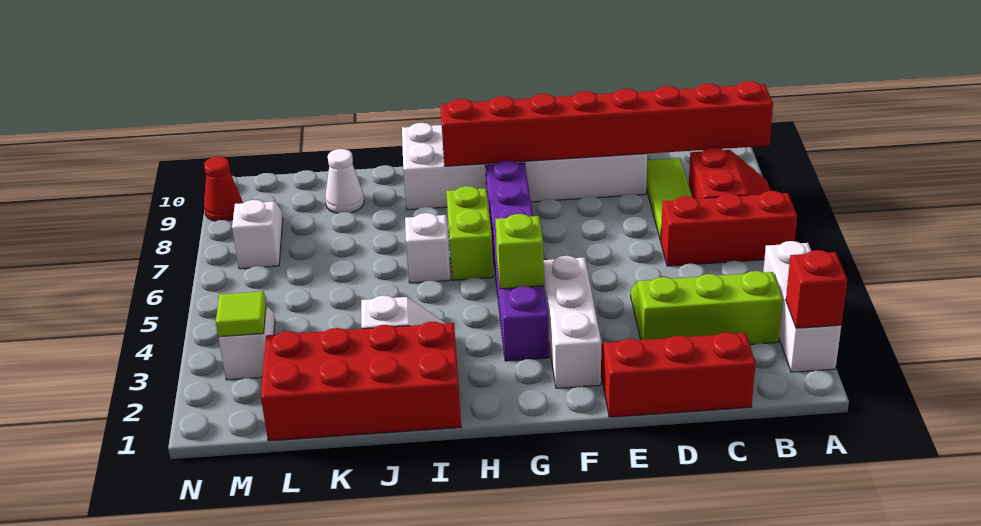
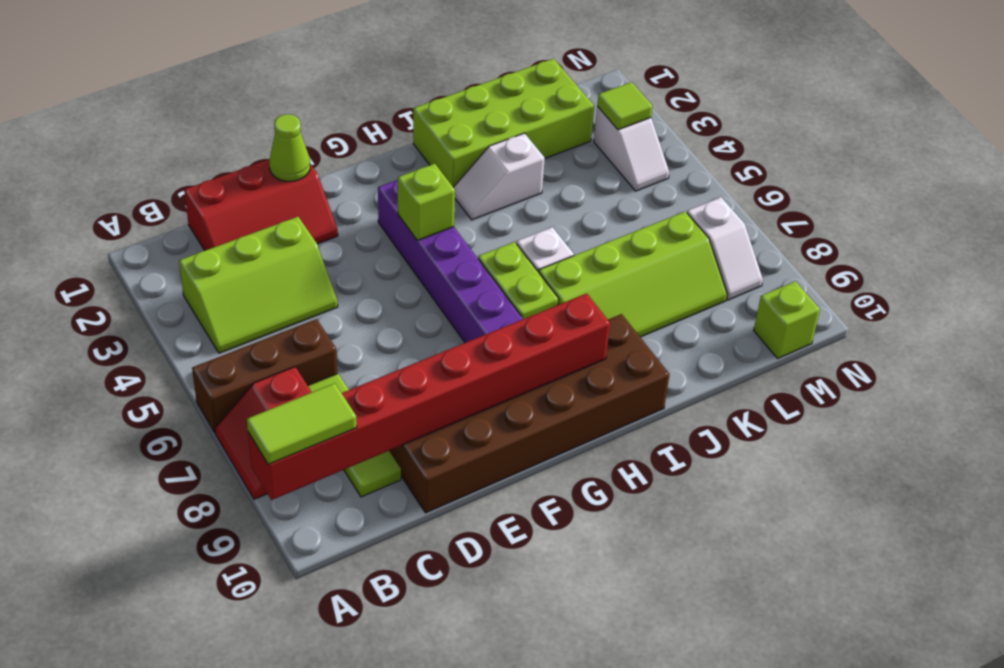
white 1x3 brick [763,241,841,372] -> none
red 1x1 brick [786,250,847,328] -> none
red 1x3 brick [661,191,797,266] -> brown 1x3 brick [192,319,337,432]
none -> lime 1x2 tile [247,383,357,465]
white 2x6 brick [402,123,647,210] -> brown 2x6 brick [389,314,670,513]
none -> lime 1x1 cone [269,114,310,181]
white 1x3 brick [544,256,601,388] -> none
red 2x4 brick [261,322,461,441] -> lime 2x4 brick [413,59,594,187]
none -> lime 2x4 slope [539,211,727,337]
white 1x1 cone [325,149,364,213] -> none
none -> lime 1x1 brick [754,281,820,358]
red 1x1 cone [204,157,242,221] -> none

